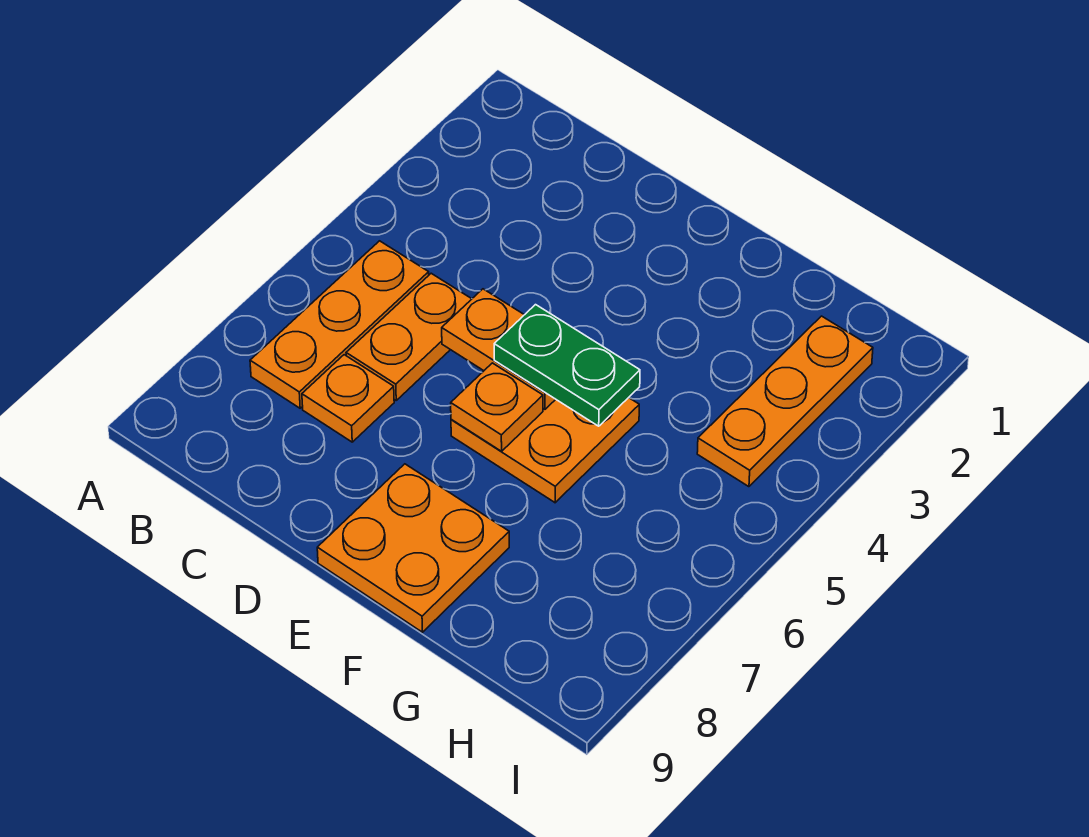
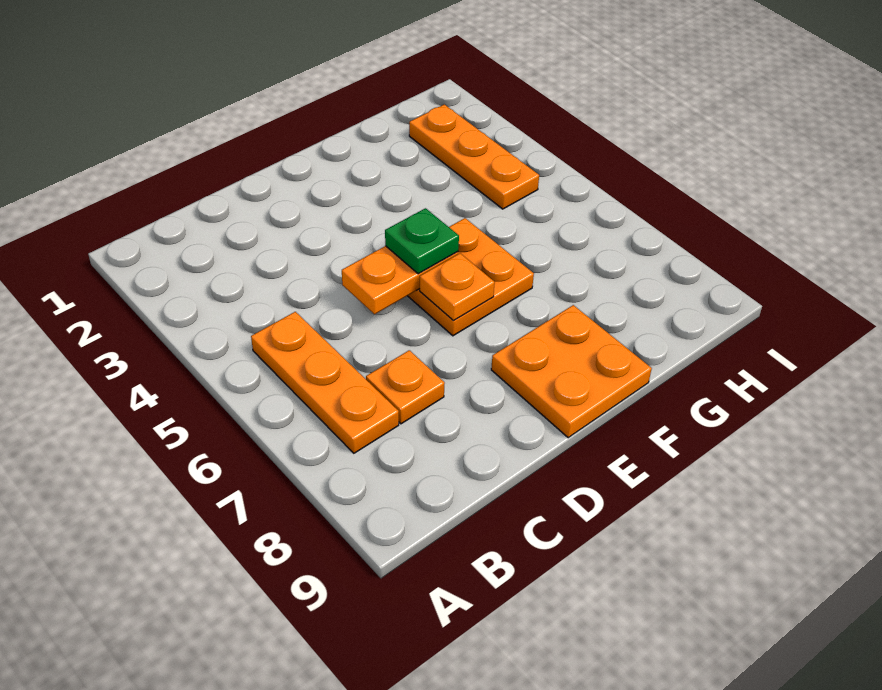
orange 1x2 plate [346,273,471,400] -> none
green 1x2 plate [494,305,640,426] -> green 1x1 plate [385,208,459,274]

